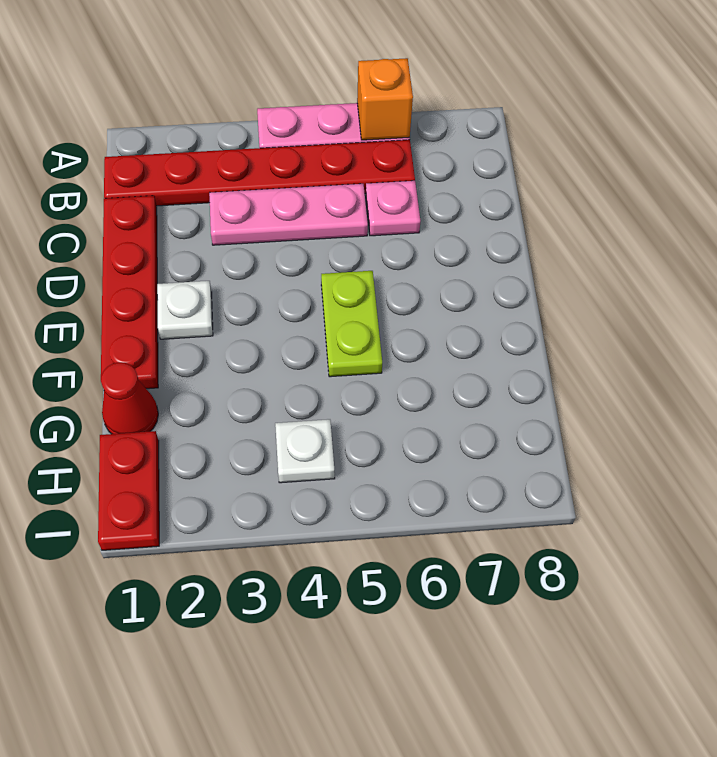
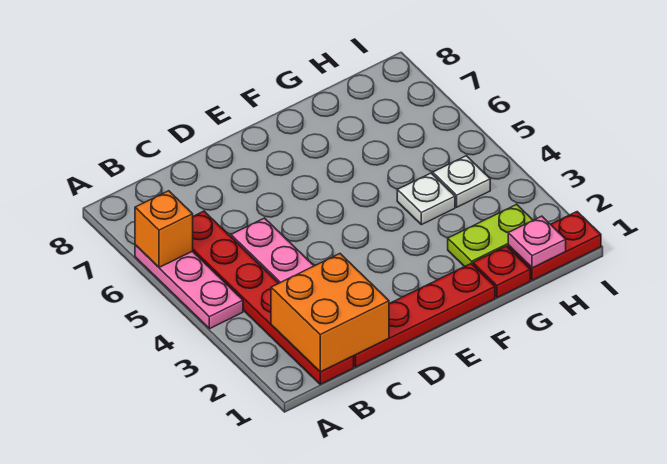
none -> orange 2x2 brick [271,254,389,372]
pink 1x1 plate [366,181,420,236] -> pink 1x1 plate moved to [508,216,566,268]
white 1x1 plate [157,281,213,339] -> white 1x1 plate moved to [397,173,455,225]
lime 1x2 plate [321,271,382,377] -> lime 1x2 plate moved to [448,204,533,267]
red 1x1 cone [101,362,158,434] -> red 1x1 plate [473,246,530,298]

